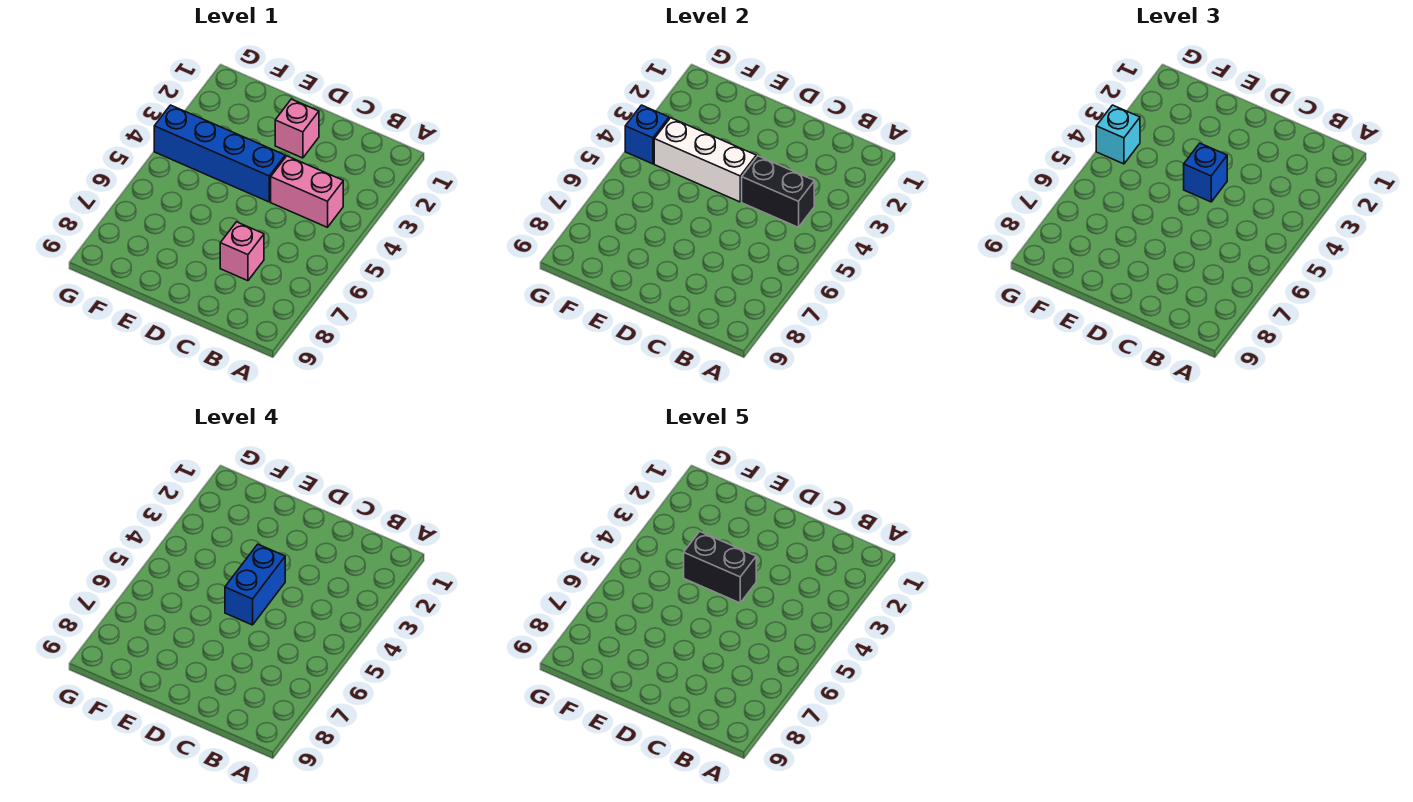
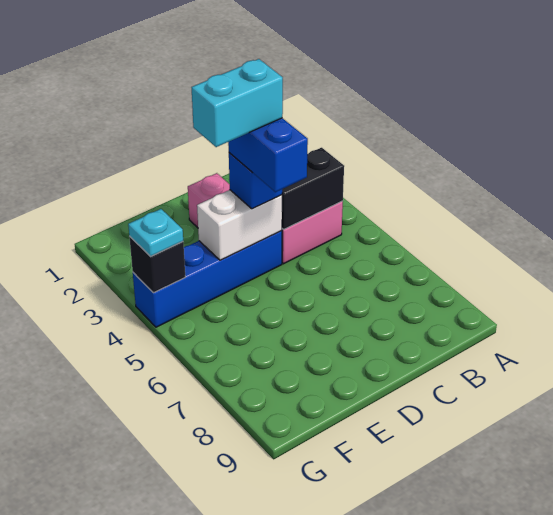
pink 1x1 brick [220,222,264,281] -> none
white 1x3 brick [654,118,756,202] -> white 1x2 brick [197,190,282,260]
black 1x2 brick [684,532,756,603] -> cyan 1x2 brick [191,59,283,147]
blue 1x1 brick [625,105,669,164] -> black 1x1 brick [129,236,185,293]
cyan 1x1 brick [1096,105,1140,164] -> cyan 1x1 plate [128,209,183,257]

